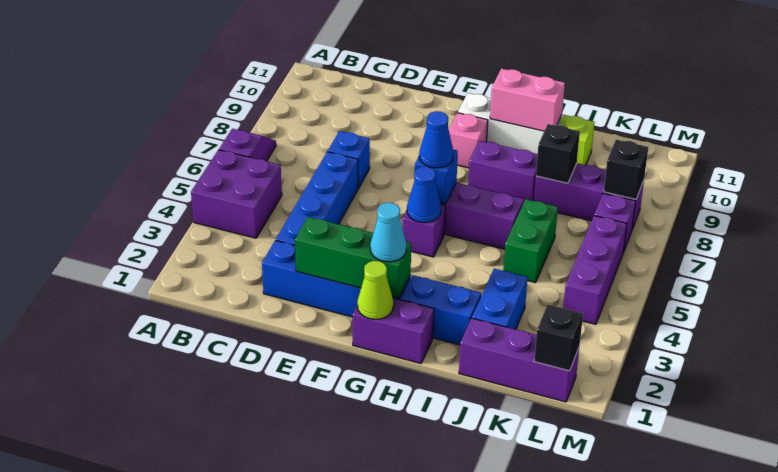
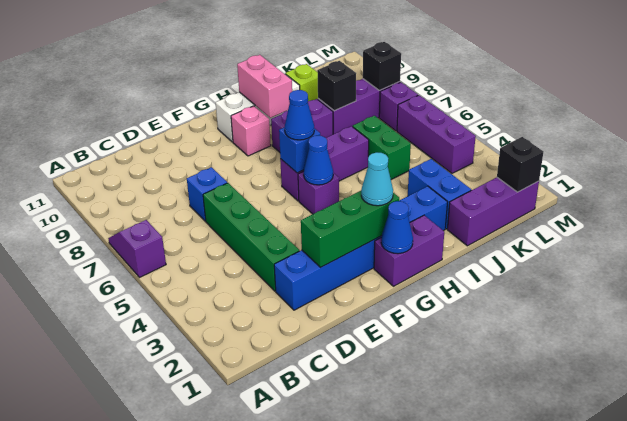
purple 2x2 brick [191,150,282,238] -> none
blue 1x4 brick [276,152,358,245] -> green 1x4 brick [203,183,299,291]
lime 1x1 cone [357,261,393,319] -> blue 1x1 cone [381,201,413,254]
pink 1x2 brick [490,69,565,131] -> pink 1x2 brick turned to [237,55,292,118]

